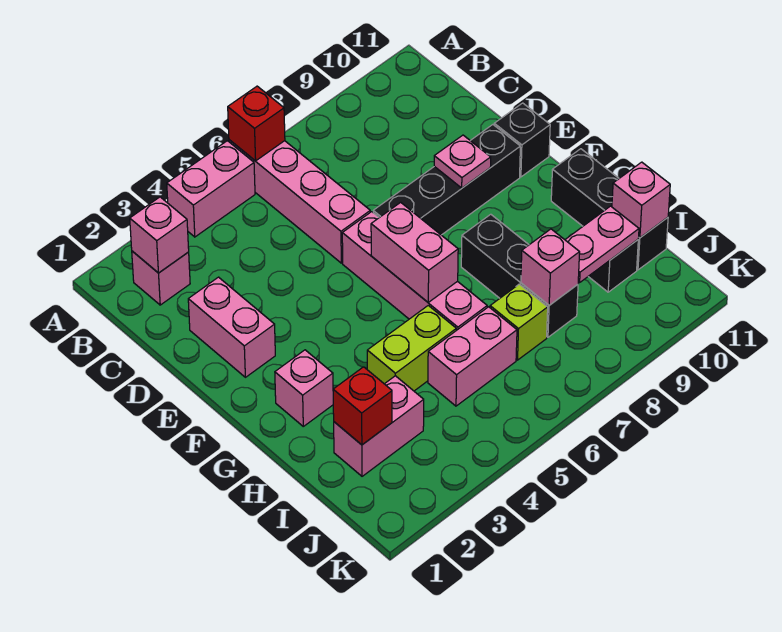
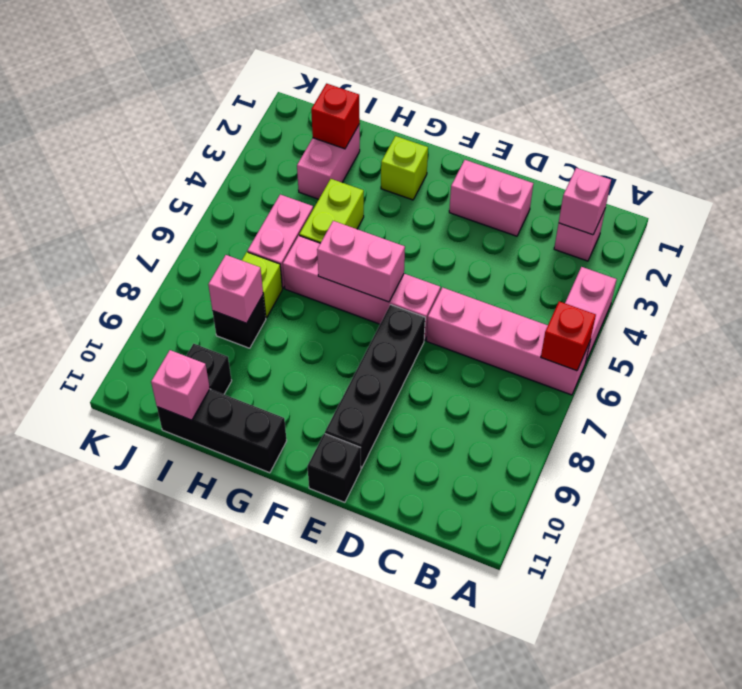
pink 1x1 plate [434,135,491,188] -> none
pink 1x1 brick [275,350,333,426] -> lime 1x1 brick [381,136,428,200]
black 1x3 brick [461,214,578,337] -> black 1x1 brick [213,295,266,348]
pink 1x2 plate [565,206,639,282] -> none

